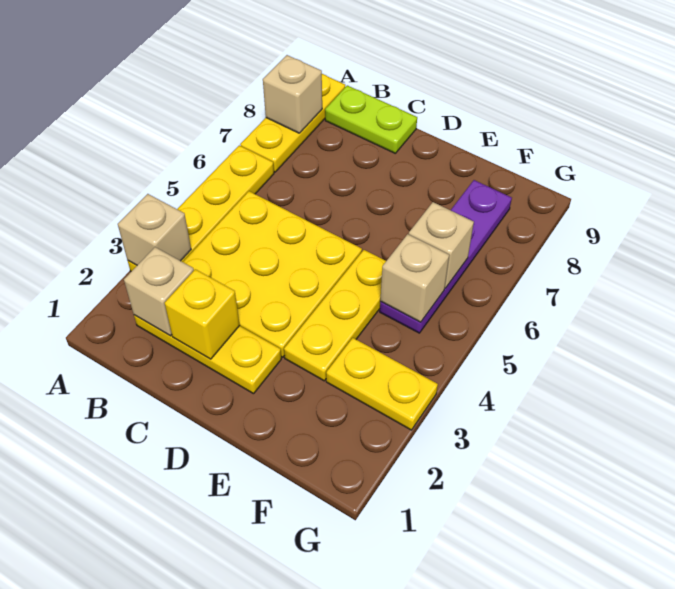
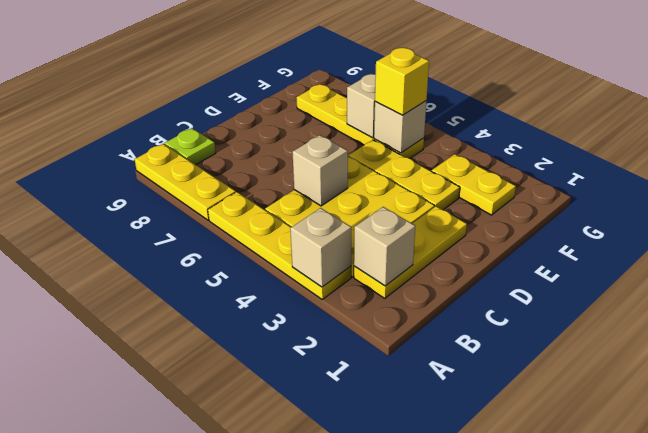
tan 1x1 brick [263,55,322,133] -> tan 1x1 brick moved to [292,135,348,206]
lime 1x2 plate [325,85,417,153] -> lime 1x1 plate [165,128,216,165]
yellow 1x1 brick [165,269,240,359] -> yellow 1x1 brick moved to [375,48,429,115]
yellow 1x2 plate [326,338,438,430] -> yellow 1x2 plate turned to [432,154,516,215]
purple 1x4 plate [380,180,512,333] -> yellow 1x4 plate [296,84,424,158]

